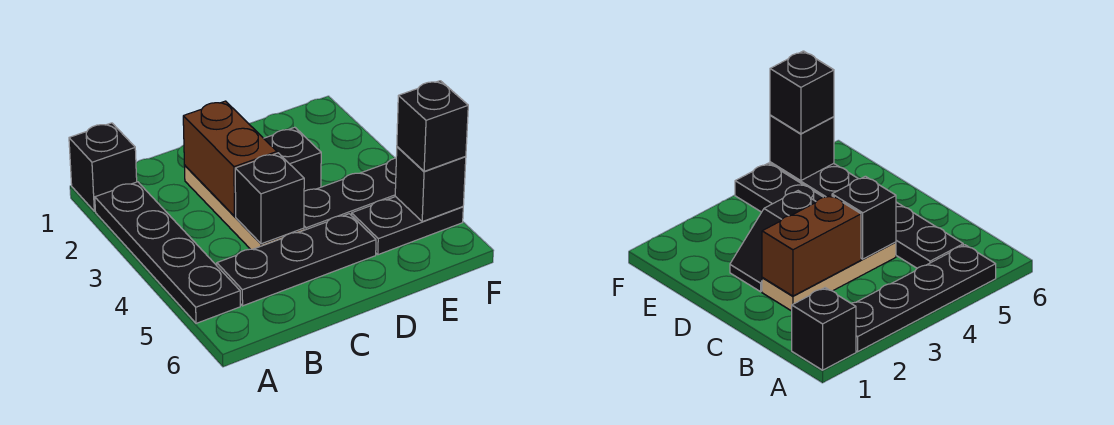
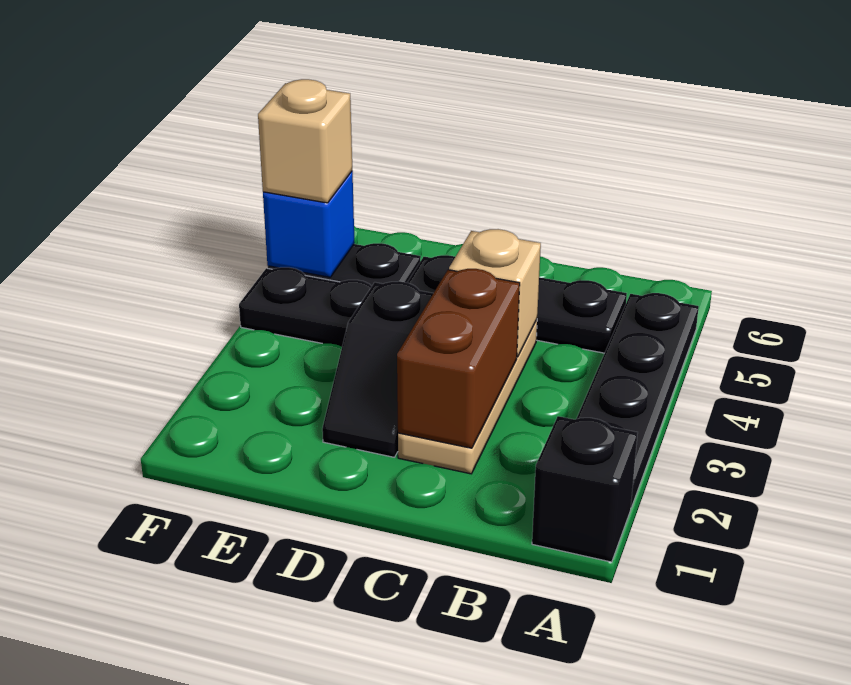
black 1x1 brick [235,153,304,244] -> tan 1x1 brick [449,229,541,357]
black 1x1 brick [395,147,466,222] -> blue 1x1 brick [263,171,355,277]
black 1x1 brick [397,81,468,171] -> tan 1x1 brick [258,79,352,203]

